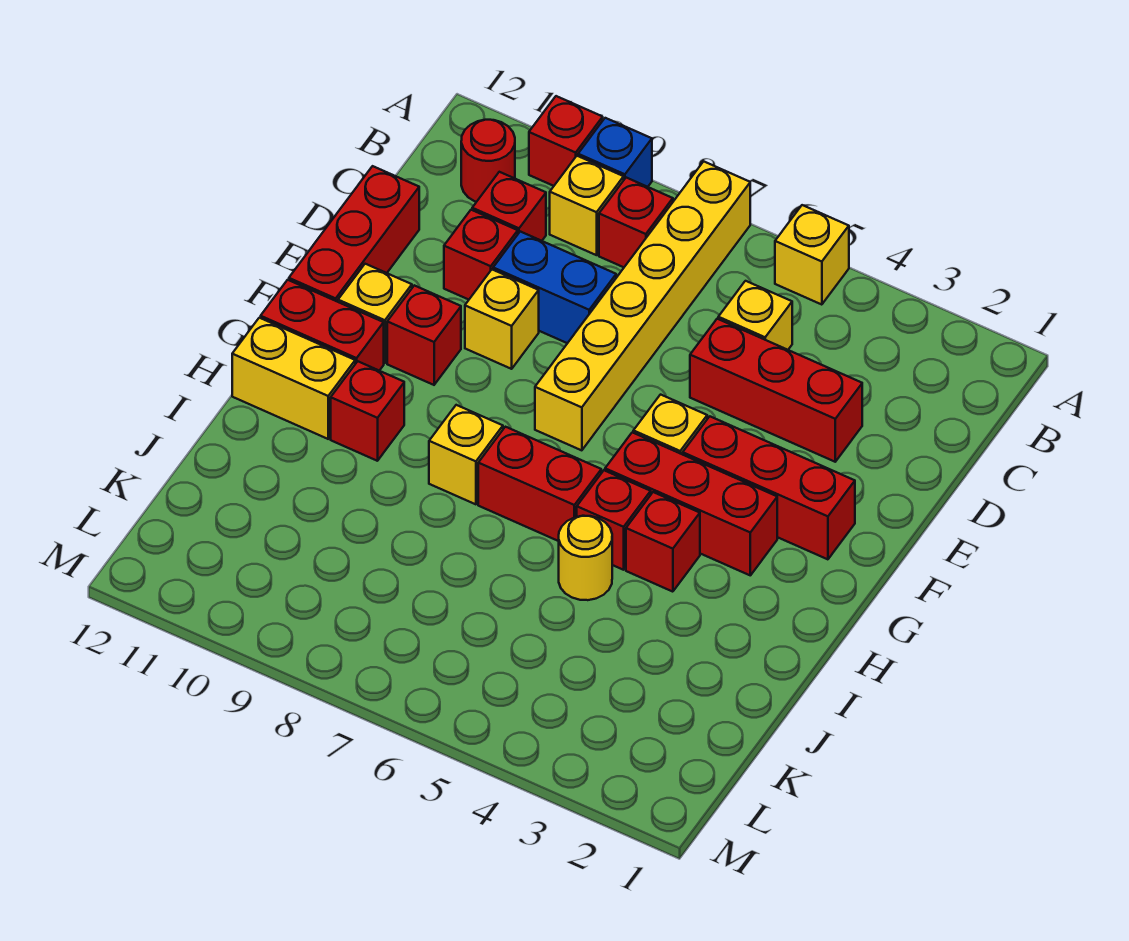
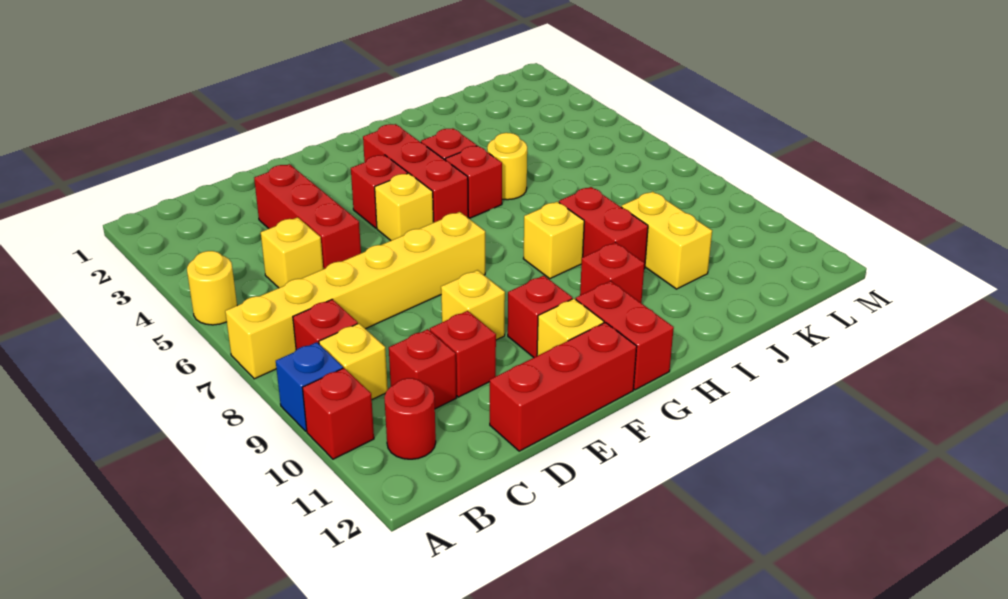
yellow 1x1 brick [775,205,849,305] -> yellow 1x1 round brick [187,251,237,325]
blue 1x2 brick [493,232,616,343] -> none
red 1x3 brick [683,416,855,559] -> red 1x1 brick [351,155,408,228]
red 1x2 brick [478,427,601,541] -> red 1x2 brick moved to [559,187,648,269]
yellow 1x2 brick [232,318,355,439] -> yellow 1x2 brick moved to [621,192,712,289]

